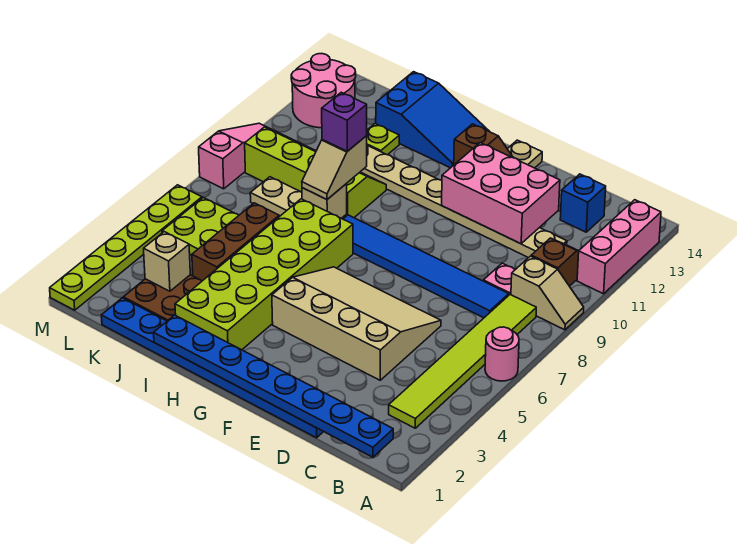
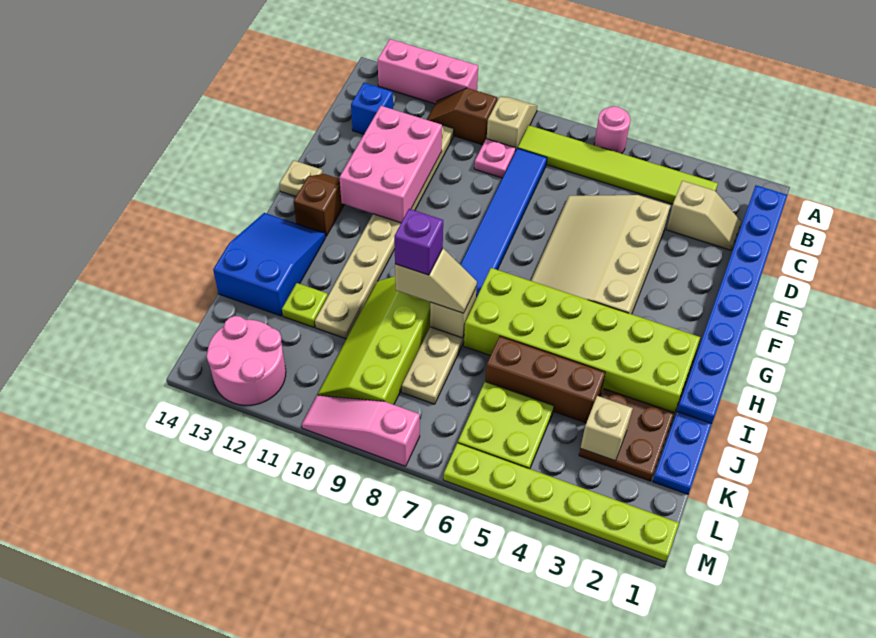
none -> tan 1x2 slope [666,181,741,250]

